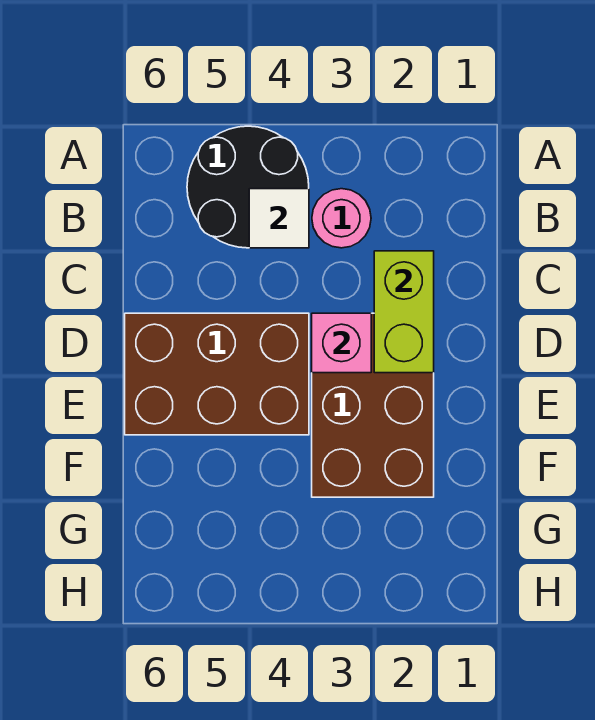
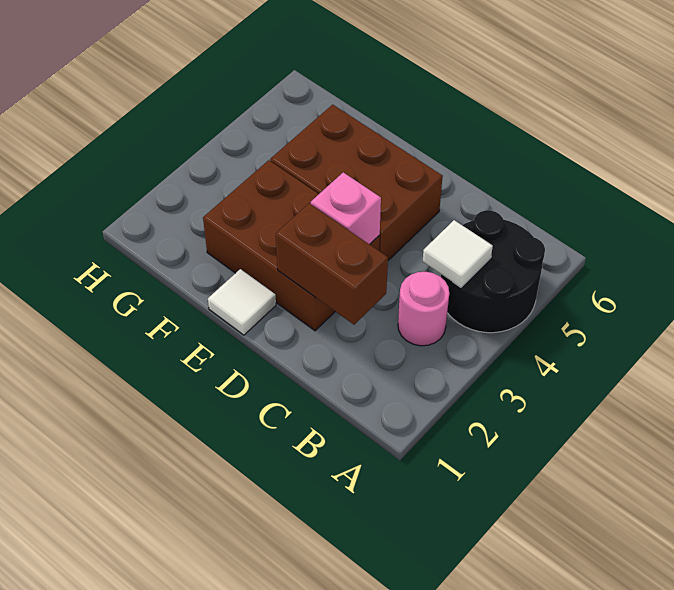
lime 1x2 brick [374,251,434,373] -> brown 1x2 brick [276,203,388,325]
brown 2x3 brick [125,313,309,435] -> brown 2x3 brick turned to [270,105,443,260]
none -> white 1x1 tile [208,269,276,335]

